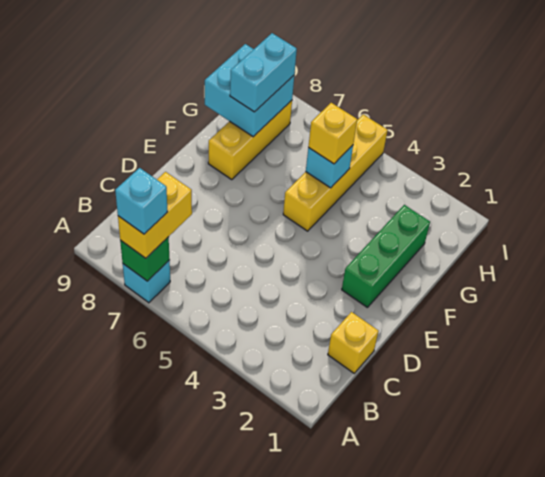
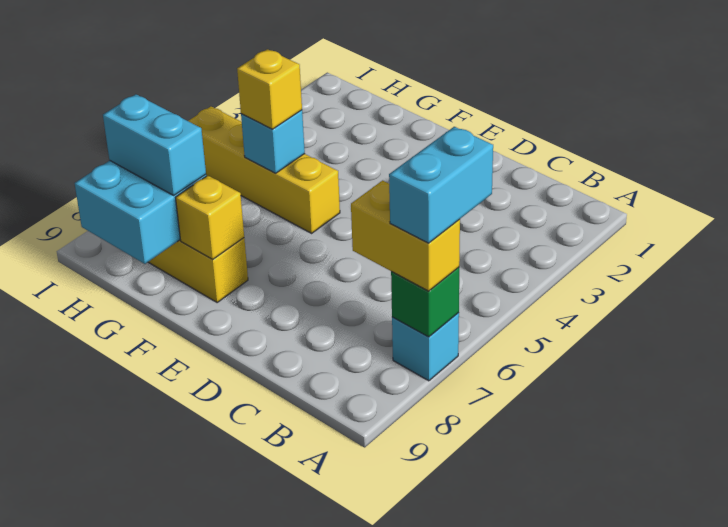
cyan 1x1 brick [115,168,168,234] -> cyan 1x2 brick [389,127,493,243]
yellow 1x1 brick [328,312,379,373] -> yellow 1x1 brick moved to [176,176,244,259]
green 1x3 brick [342,205,430,308] -> none

